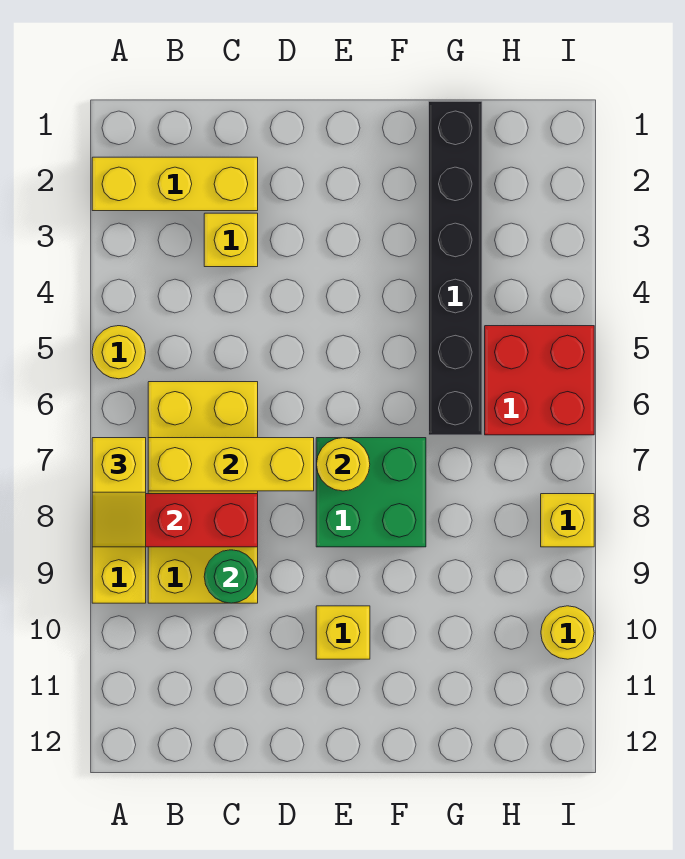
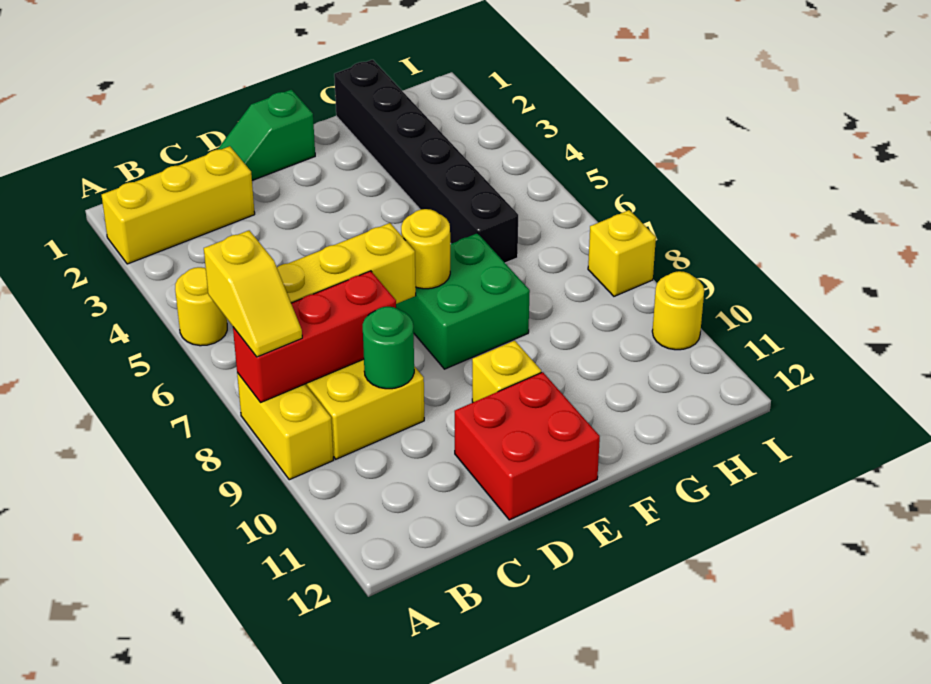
yellow 1x1 brick [204,213,258,267] -> none
none -> green 1x2 slope [217,90,315,180]
red 2x2 brick [485,326,594,435] -> red 2x2 brick moved to [455,372,600,520]

